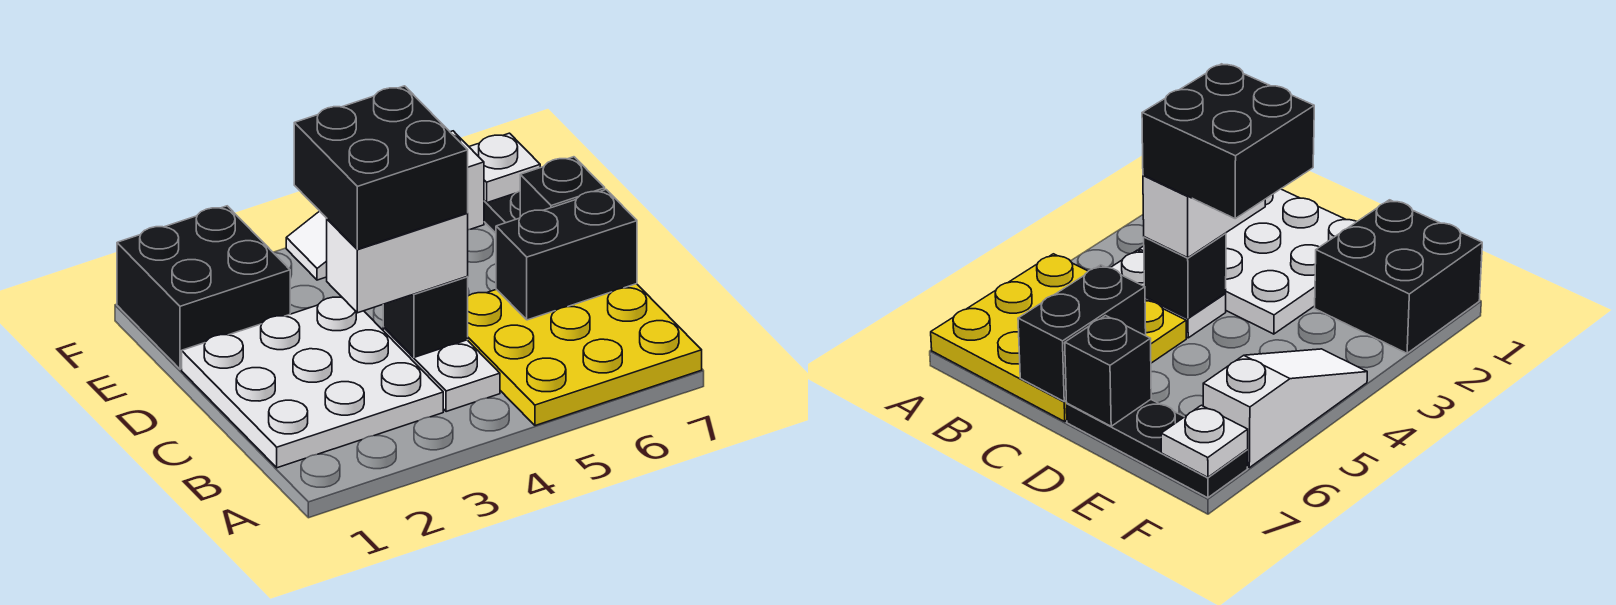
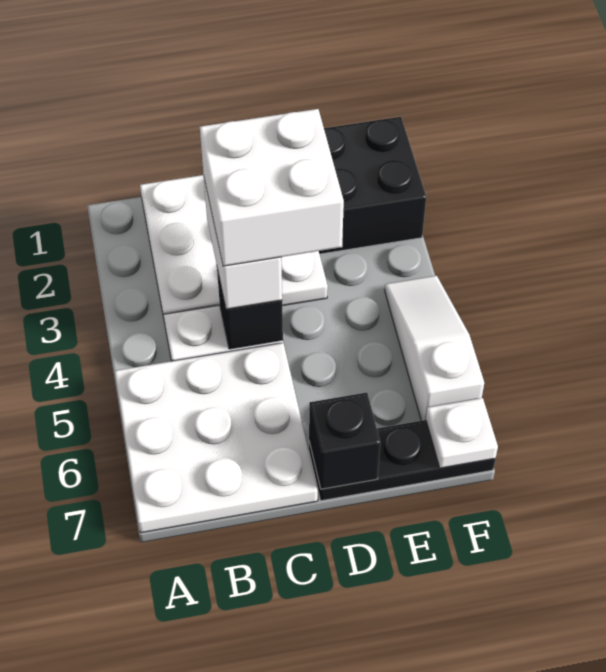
yellow 3x3 plate [468,284,702,426] -> white 3x3 plate [115,343,318,533]
black 2x2 brick [294,86,468,249] -> white 2x2 brick [200,109,344,266]
black 1x2 brick [496,190,637,320] -> none

